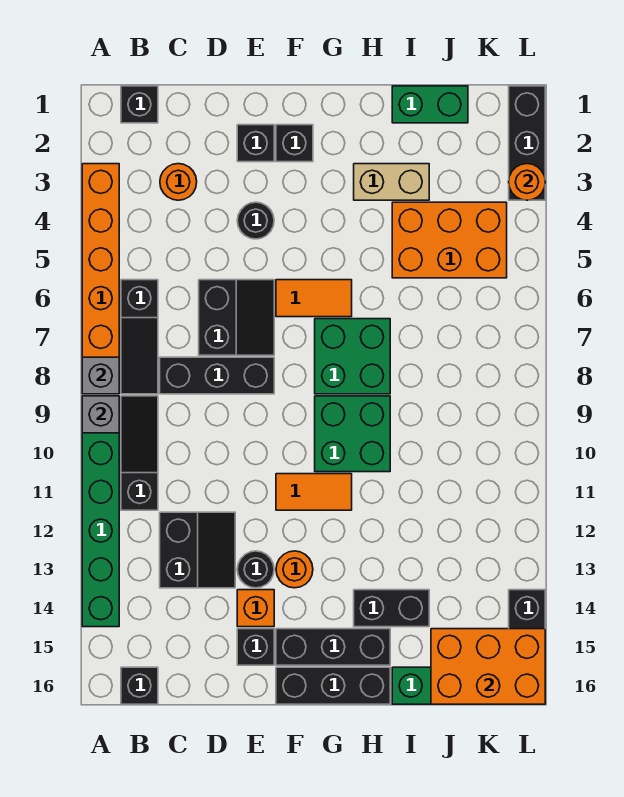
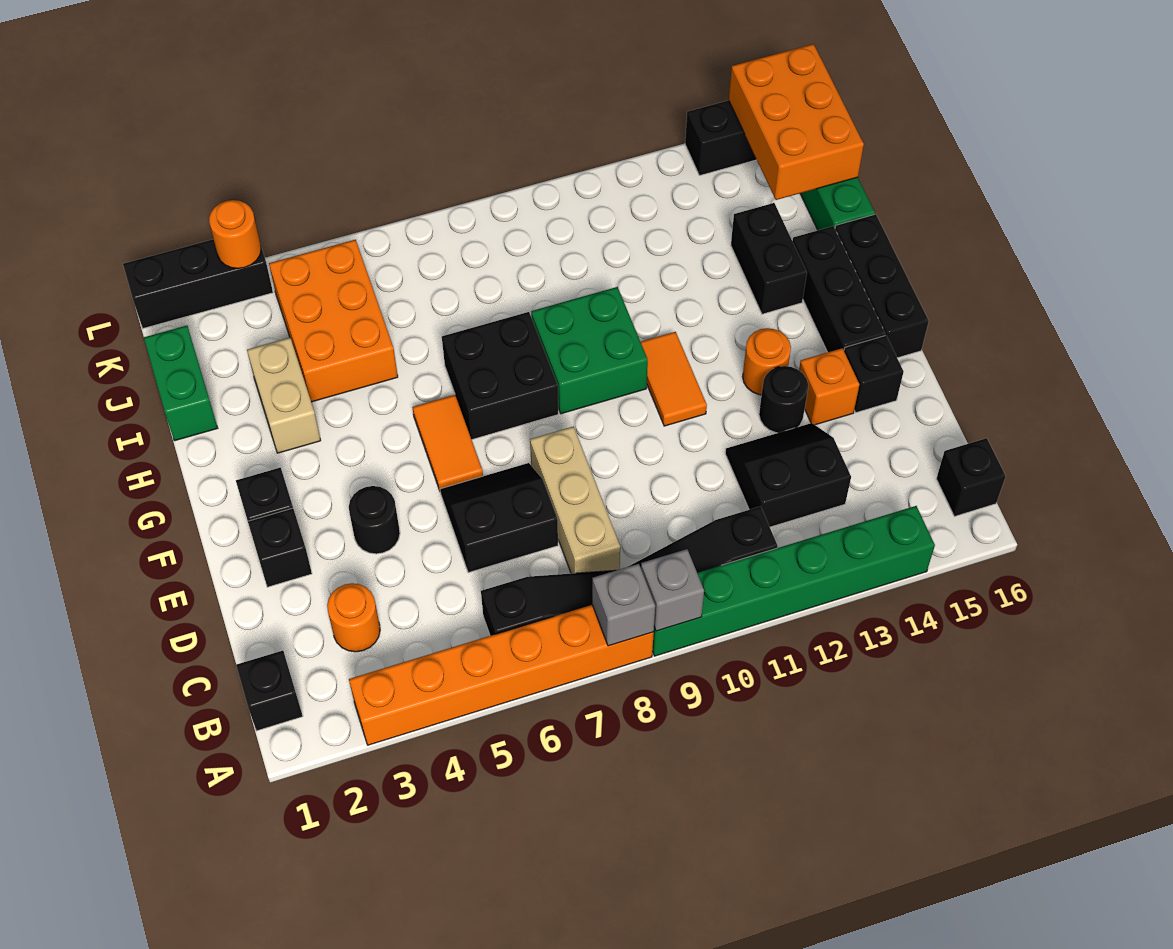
black 1x3 brick [160,357,274,394] -> tan 1x3 brick [530,427,620,574]
green 2x2 brick [315,319,390,394] -> black 2x2 brick [442,312,558,440]

